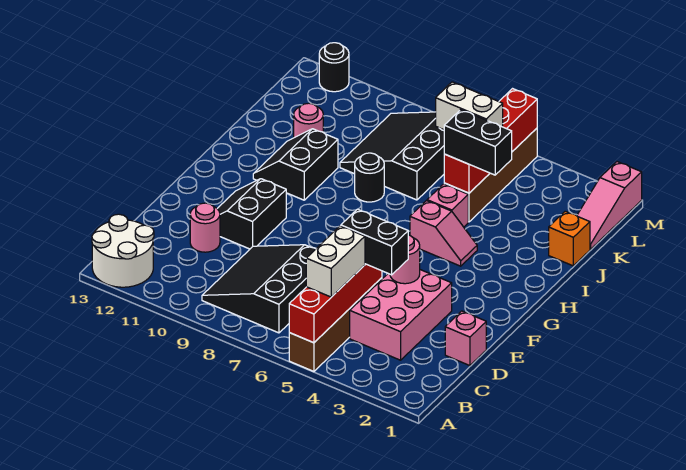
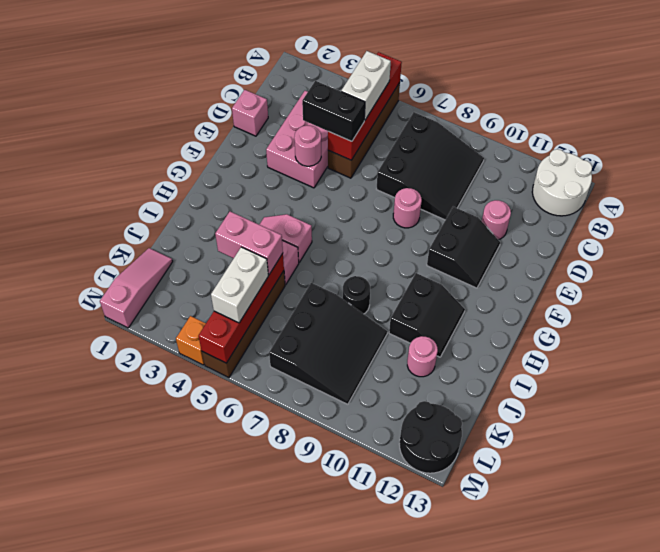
none -> pink 1x1 round brick [393,188,422,228]
orange 1x1 brick [549,211,590,266] -> orange 1x1 brick moved to [176,316,206,365]
black 1x2 brick [444,110,512,175] -> pink 1x2 brick [215,212,283,275]
white 1x2 brick [436,82,503,130] -> white 1x2 brick turned to [211,247,268,323]
black 1x1 round brick [319,43,349,92] -> black 2x2 round brick [399,401,462,473]

